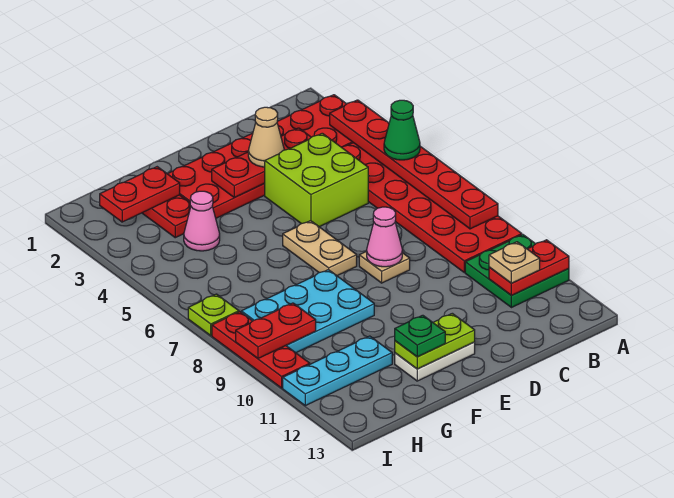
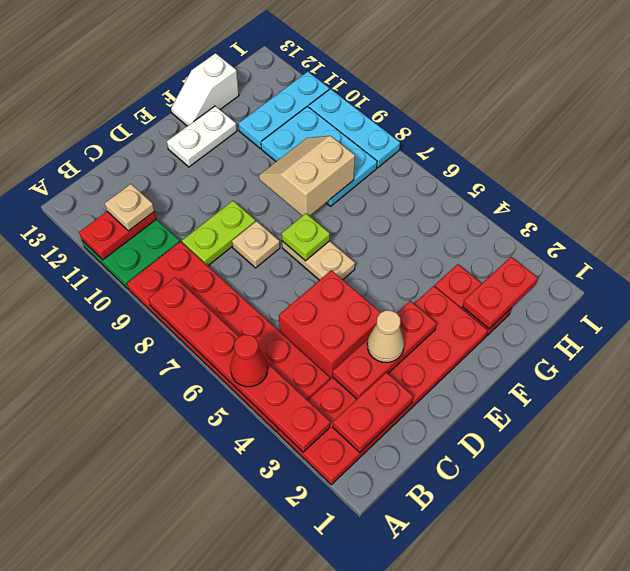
green 1x1 cone [384,100,420,160] -> red 1x1 cone [230,335,268,387]
lime 2x2 brick [264,133,368,227] -> red 2x2 brick [279,270,381,379]
pink 1x1 cone [367,207,402,267] -> none
lime 1x2 plate [395,313,475,369] -> lime 1x2 plate moved to [182,201,256,266]
cyan 2x3 plate [241,270,374,353] -> cyan 2x3 plate turned to [261,106,377,206]
none -> tan 2x2 slope [259,136,355,216]
green 1x1 plate [395,315,445,357] -> none
none -> white 1x2 slope [171,53,239,126]
pink 1x1 cone [184,191,220,251] -> none
red 1x2 plate [236,303,316,358] -> red 1x2 plate moved to [333,372,413,452]
lime 1x1 plate [188,294,239,336] -> lime 1x1 plate moved to [282,214,330,261]
red 1x3 plate [212,312,310,388] -> cyan 1x3 plate [309,89,400,168]

